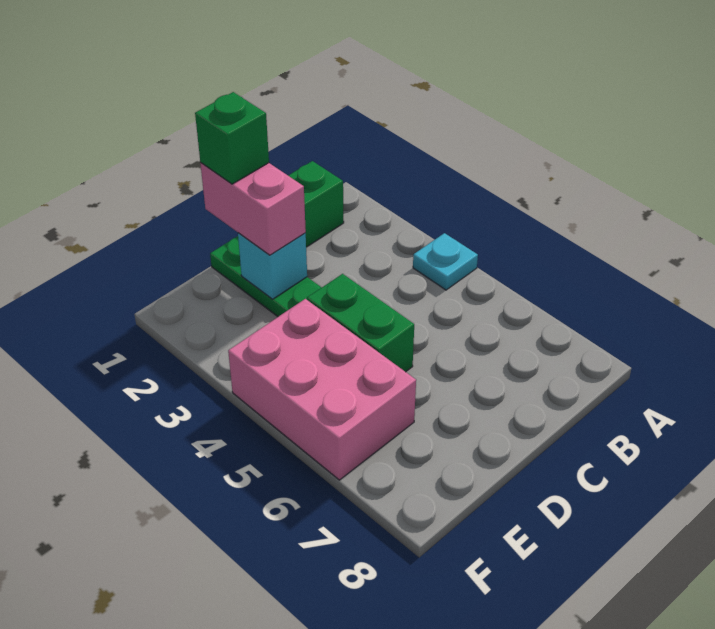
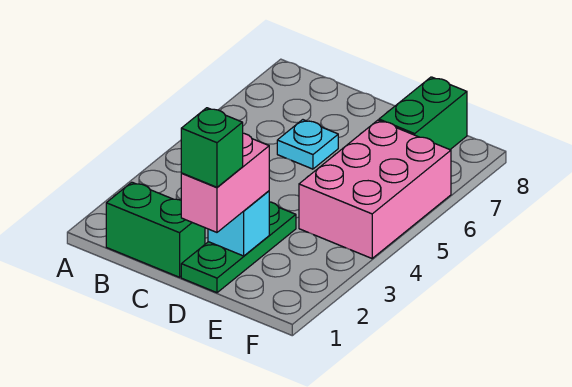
cyan 1x1 plate [413,233,478,290] -> cyan 1x1 plate moved to [277,120,338,169]
green 1x2 brick [307,274,414,372] -> green 1x2 brick moved to [379,77,467,150]

